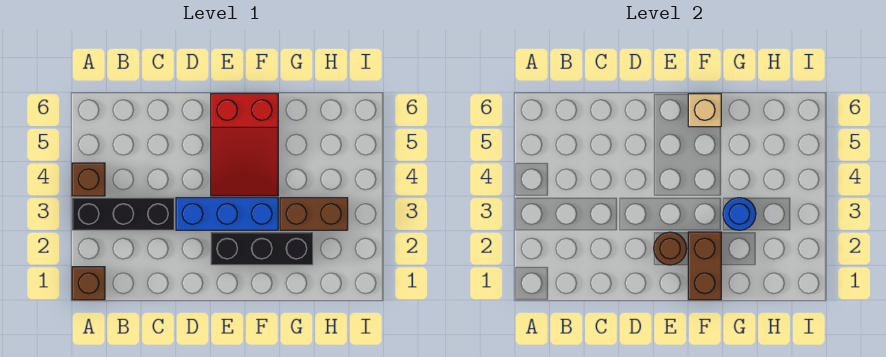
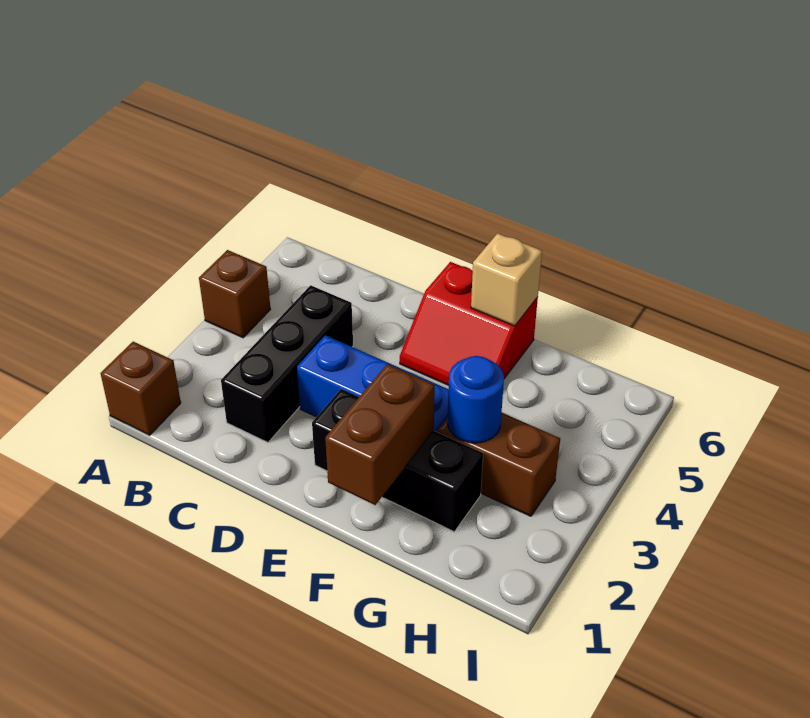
black 1x3 brick [72,198,174,230] -> black 1x3 brick turned to [221,285,353,442]
brown 1x1 round brick [654,232,687,265] -> none
red 2x3 slope [211,94,278,196] -> red 2x2 slope [400,262,538,385]

